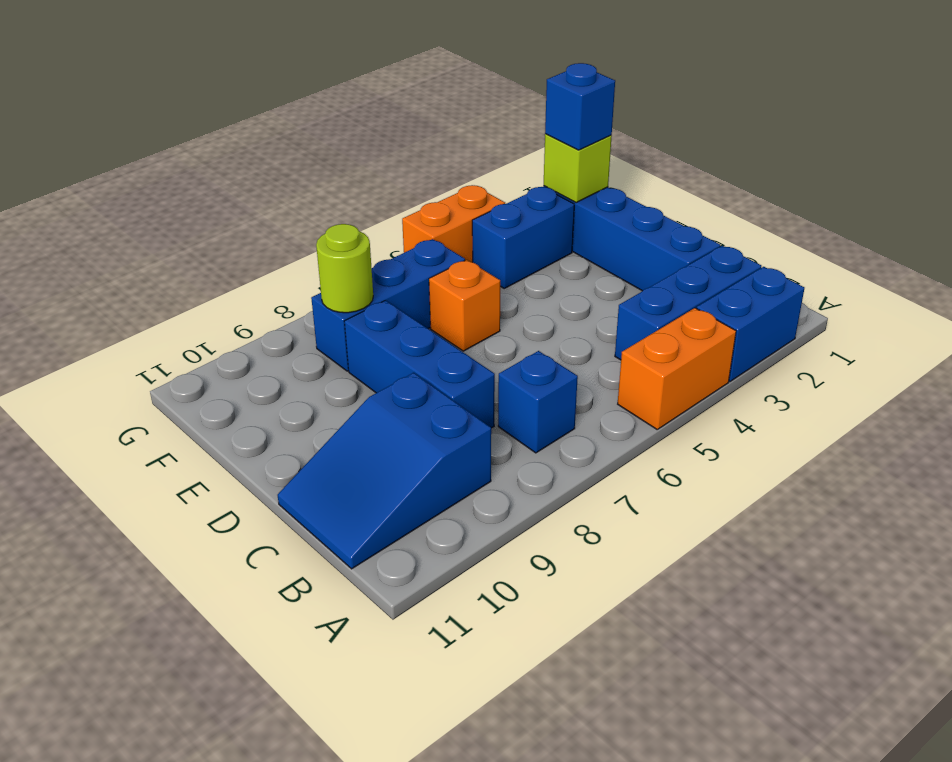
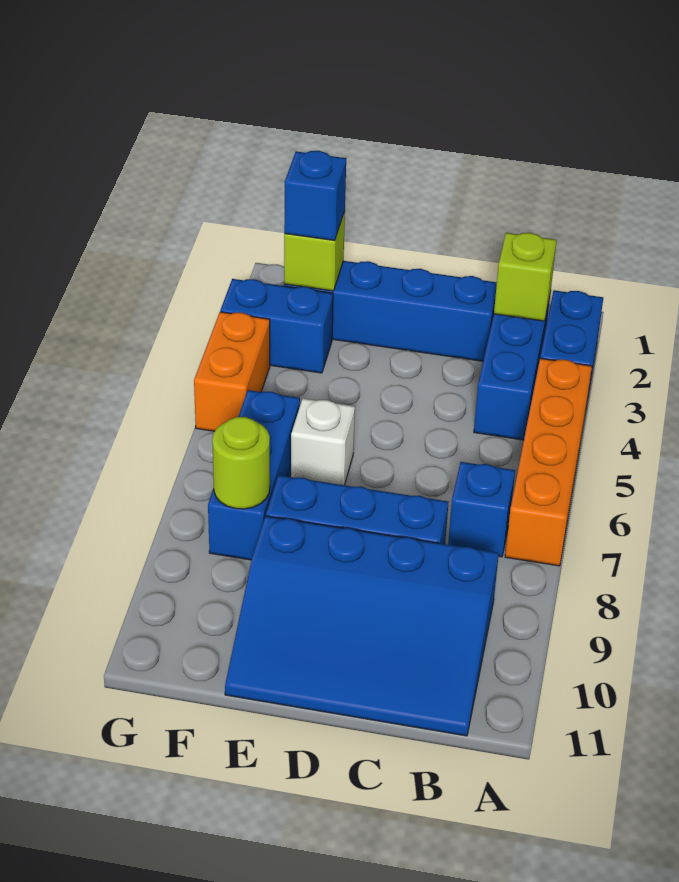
orange 1x2 brick [618,308,736,429] -> orange 1x4 brick [505,358,592,566]
none -> lime 1x1 brick [494,233,557,321]
blue 2x3 slope [278,373,491,569] -> blue 3x4 slope [225,516,499,736]
orange 1x1 brick [429,260,500,351] -> white 1x1 brick [291,398,355,485]
blue 1x2 brick [472,187,574,288] -> blue 1x2 brick turned to [220,279,333,373]

